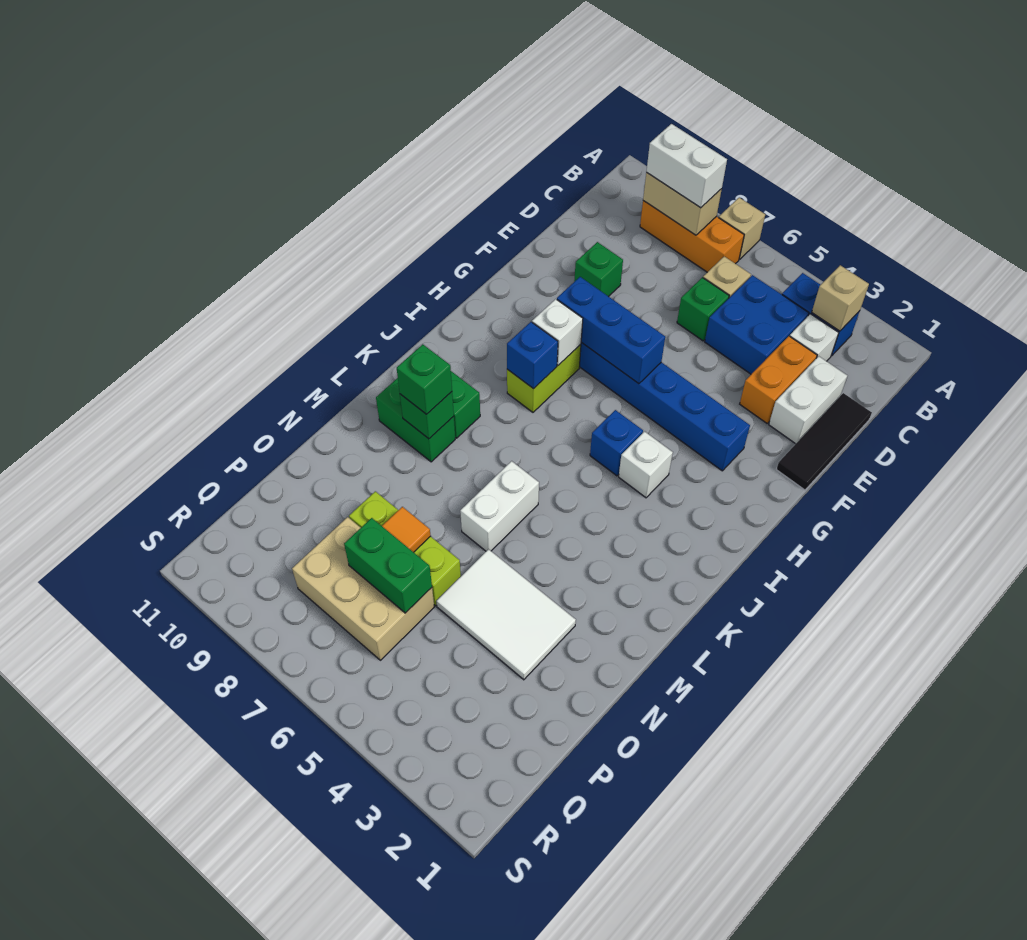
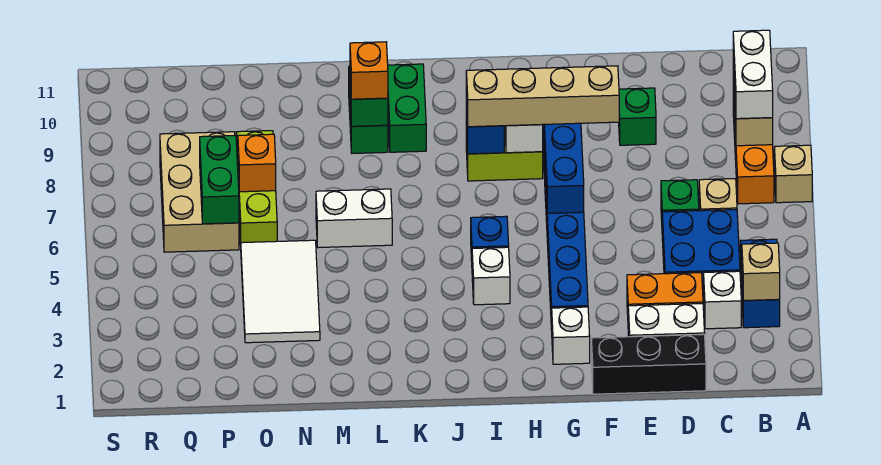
black 1x3 tile [776,393,872,490] -> black 1x3 brick [591,334,706,394]
none -> tan 1x4 brick [466,66,619,127]
none -> white 1x1 brick [552,307,590,364]
green 1x1 brick [397,344,452,414] -> orange 1x1 brick [350,42,388,99]
orange 1x1 tile [382,507,431,552] -> orange 1x1 brick [238,134,276,192]

